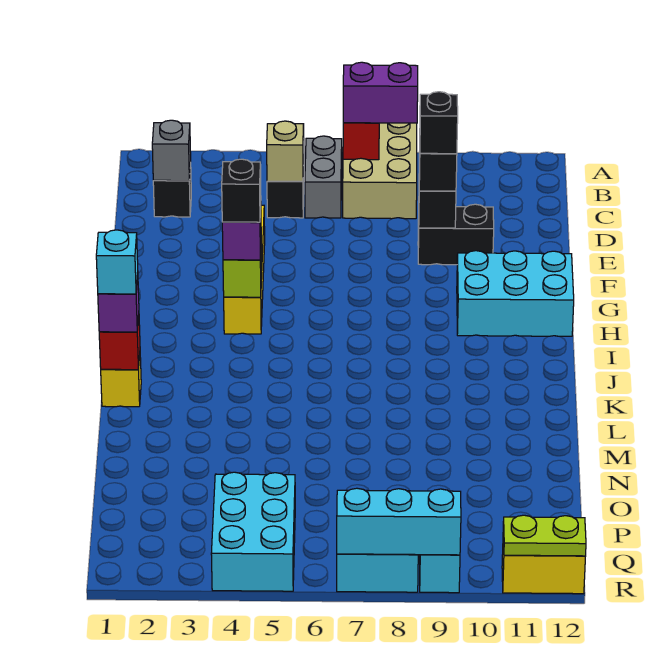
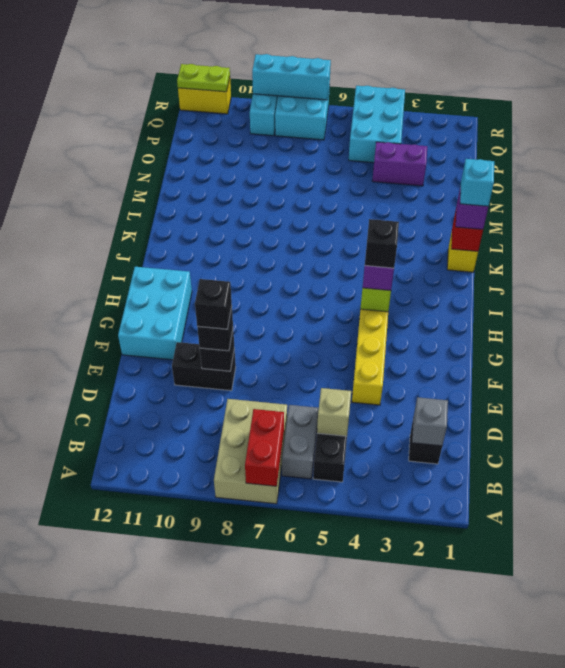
purple 1x2 brick [343,62,418,123] -> purple 1x2 brick moved to [372,142,427,186]
cyan 2x3 brick [457,251,574,336] -> cyan 2x3 brick turned to [118,267,192,360]

